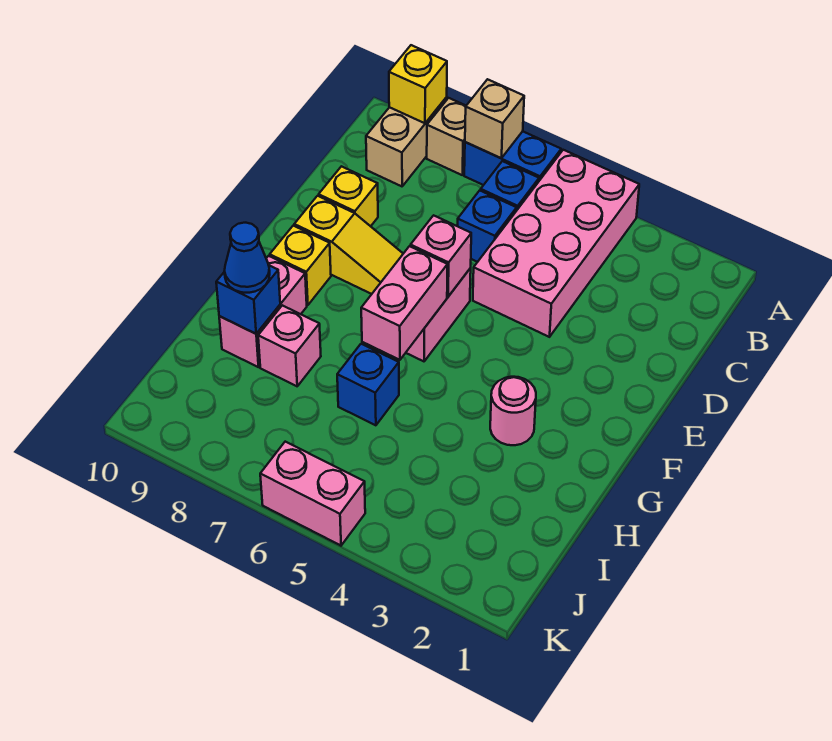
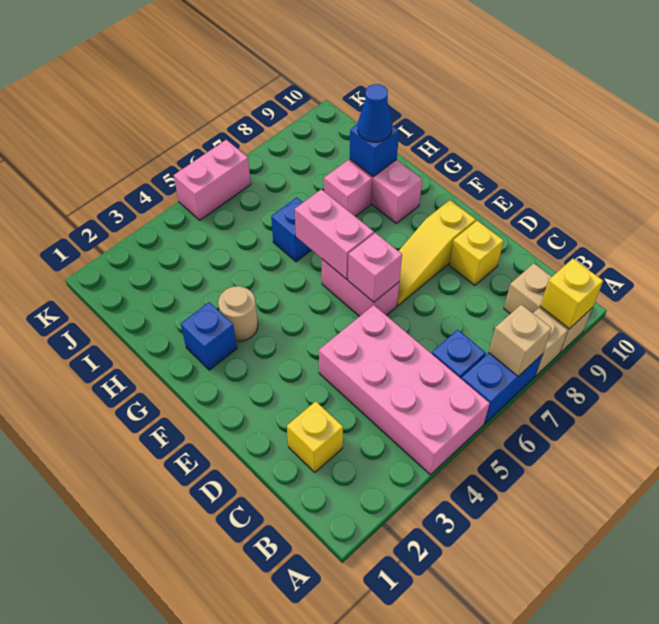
blue 1x1 brick [458,191,517,262] -> blue 1x1 brick moved to [181,302,237,370]
yellow 1x1 brick [270,226,331,305] -> yellow 1x1 brick moved to [287,401,343,472]
pink 1x1 round brick [490,377,536,445] -> tan 1x1 round brick [218,286,258,341]

